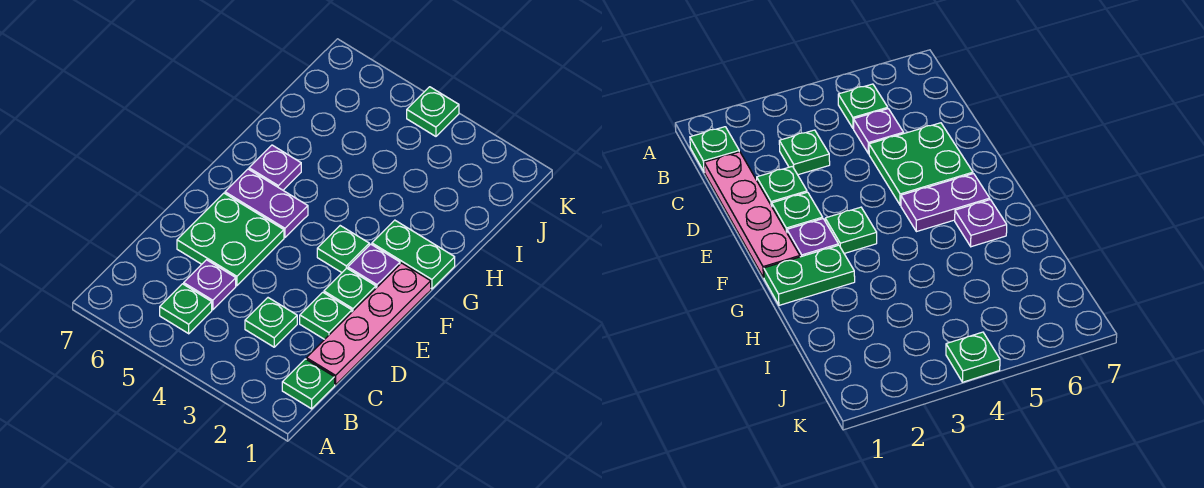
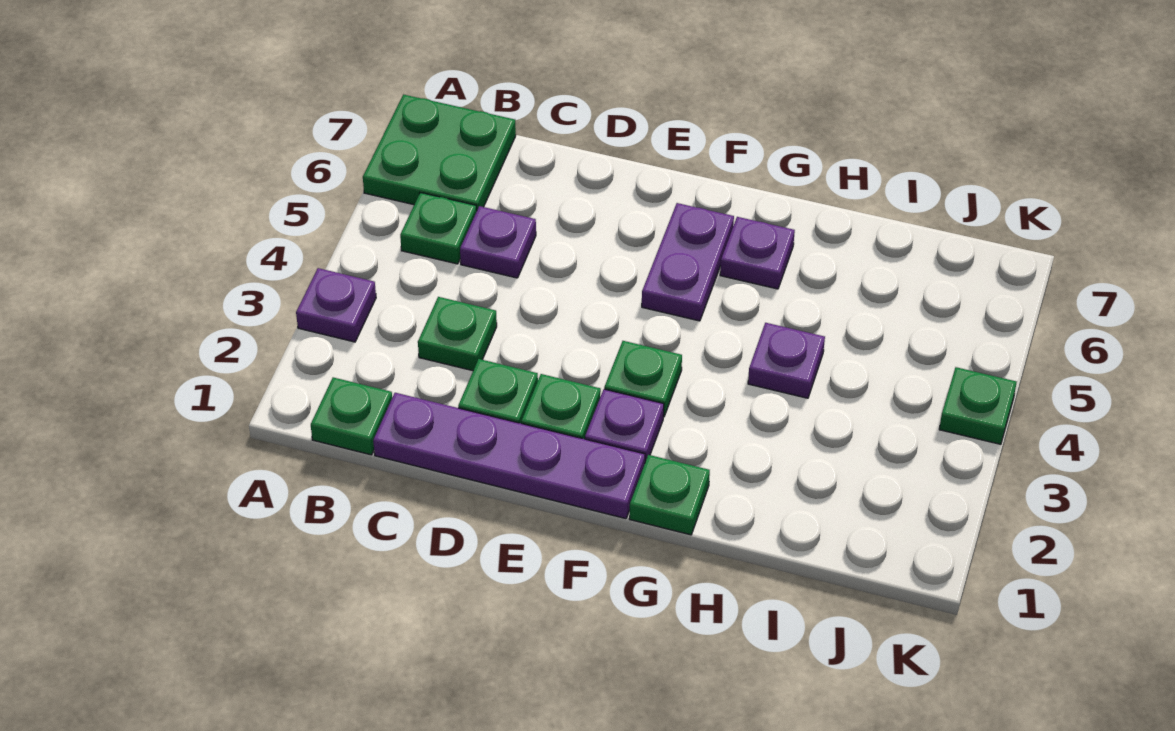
none -> purple 1x1 plate [296,268,376,342]
pink 1x4 plate [306,263,431,385] -> purple 1x4 plate [373,393,645,519]
green 2x2 plate [177,193,284,286] -> green 2x2 plate moved to [363,95,516,210]
green 1x2 plate [372,220,455,289] -> green 1x1 plate [629,455,710,535]
none -> purple 1x1 plate [748,323,825,398]

